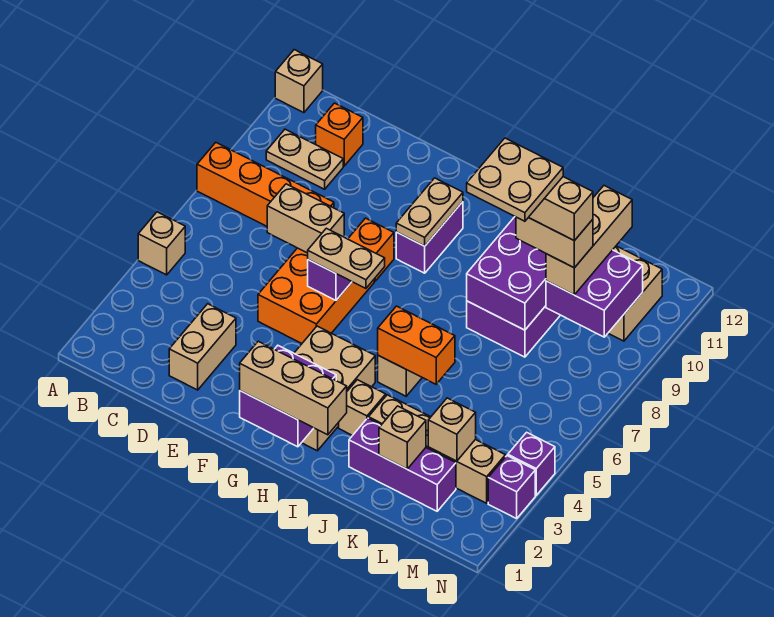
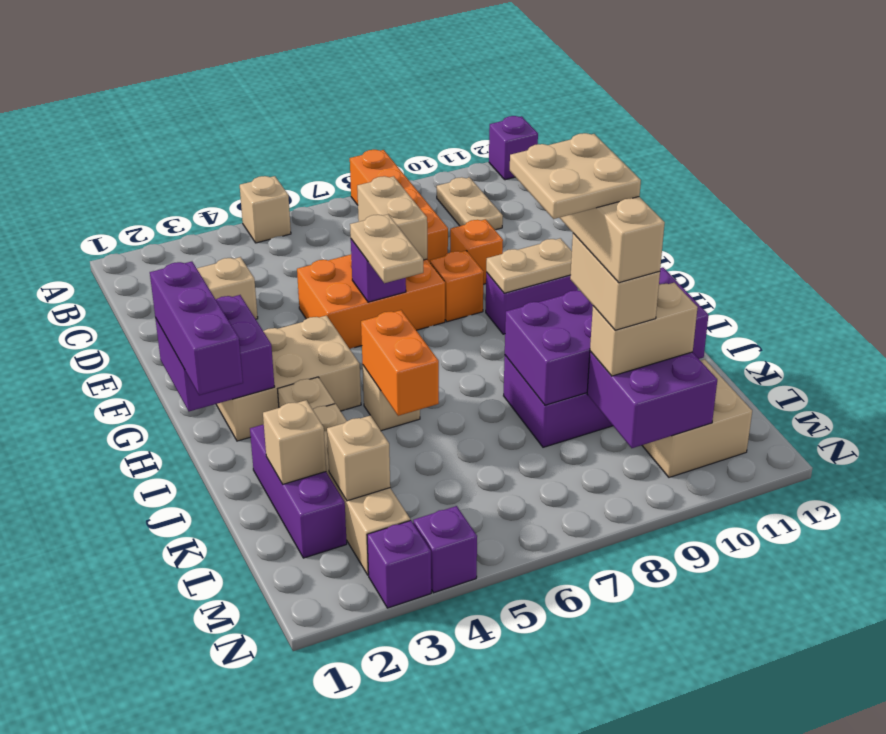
tan 1x1 brick [275,50,323,113] -> purple 1x1 brick [489,116,538,180]
orange 1x1 brick [316,103,363,166] -> orange 1x1 brick moved to [450,219,503,284]
tan 1x3 brick [240,341,347,435] -> purple 1x3 brick [150,262,243,395]
tan 1x3 brick [546,186,632,295] -> tan 1x2 brick [590,283,698,376]

